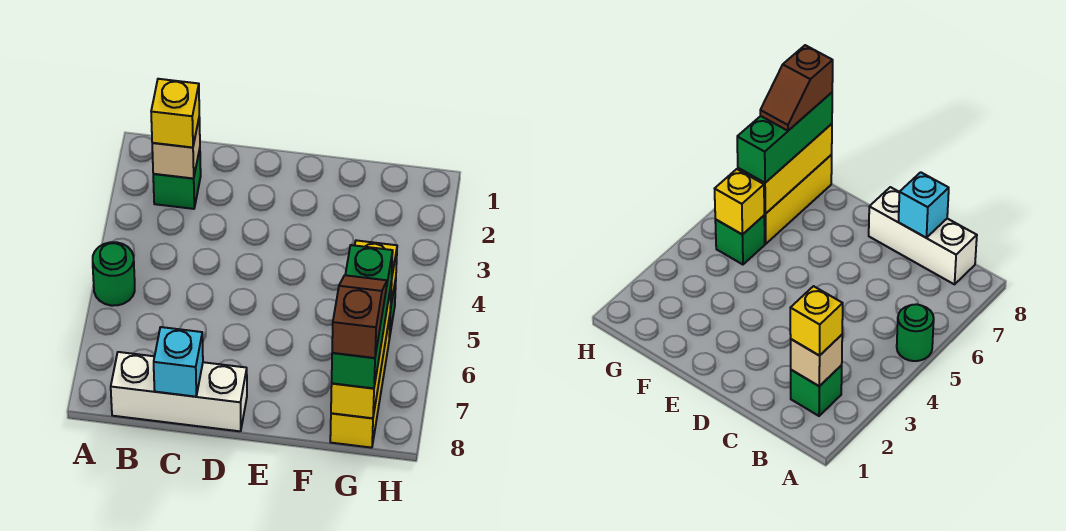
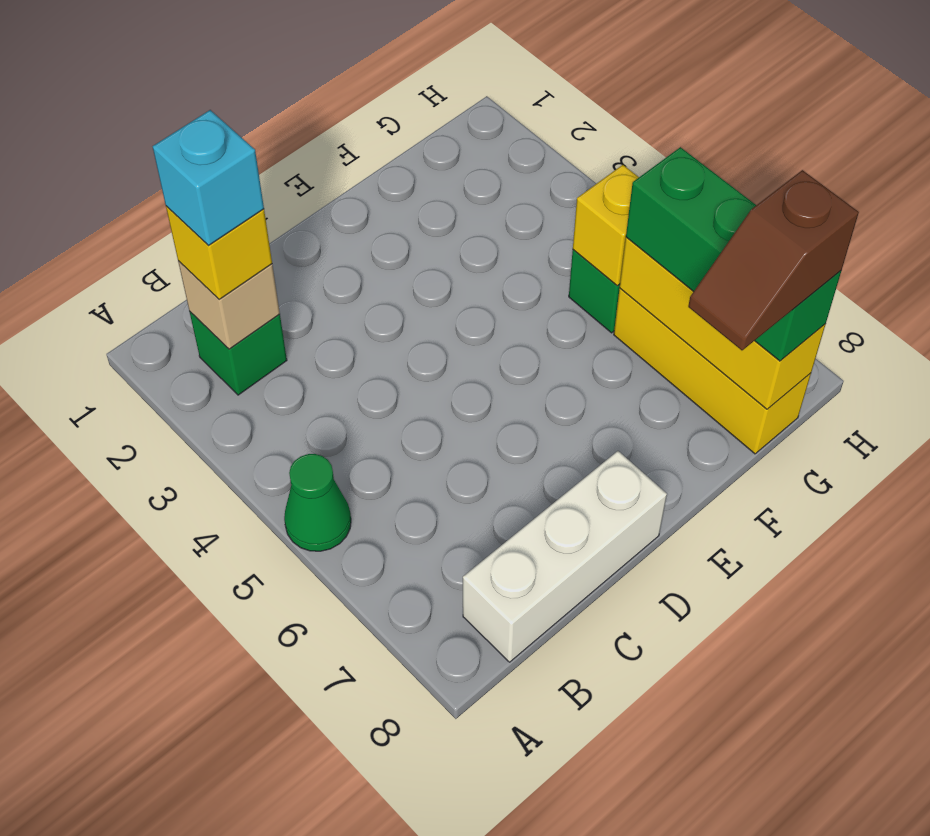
green 1x1 round brick [93,242,135,306] -> green 1x1 cone [284,454,351,551]
cyan 1x1 brick [154,327,203,397] -> cyan 1x1 brick moved to [153,110,264,246]
brown 1x2 slope [332,275,387,358] -> brown 1x2 slope turned to [688,170,859,350]

